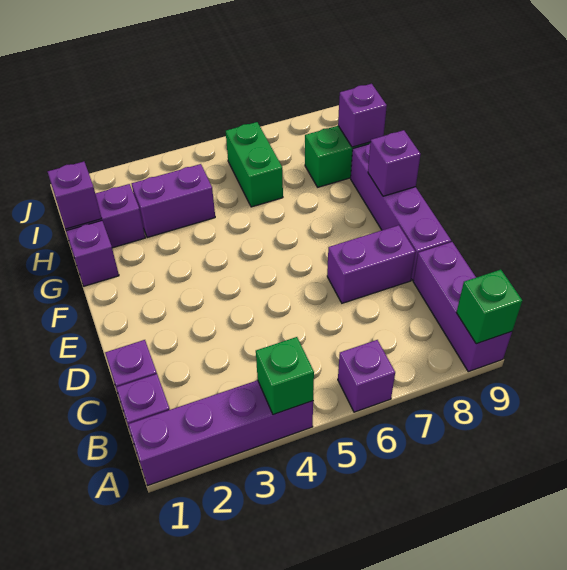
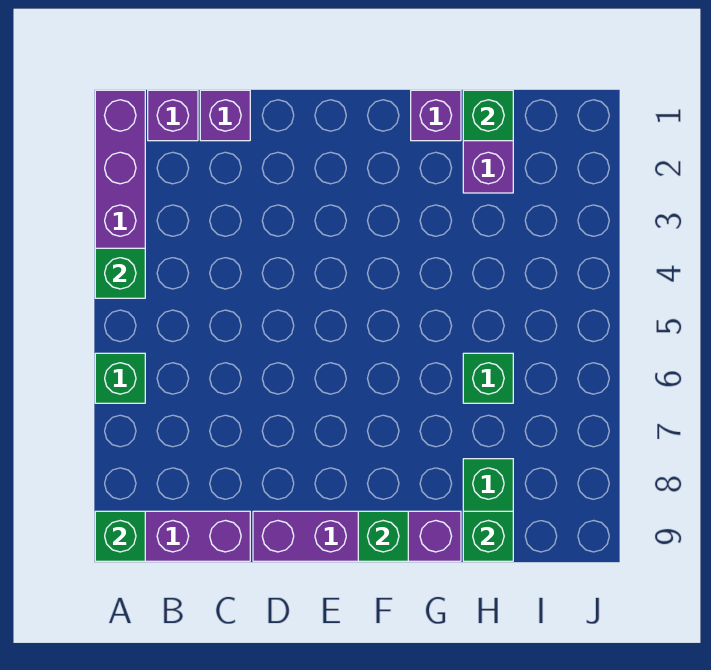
purple 1x1 brick [338,340,395,412] -> green 1x1 brick [95,353,145,403]
purple 1x2 brick [327,225,415,303] -> none
purple 1x1 brick [368,130,421,196] -> green 1x1 brick [358,511,408,561]
purple 1x1 brick [48,162,102,229] -> green 1x1 brick [463,90,513,141]
purple 1x2 brick [132,164,215,238] -> none
green 1x2 brick [226,122,283,207] -> green 1x1 brick [463,353,513,403]
purple 1x1 brick [338,84,387,147] -> green 1x1 brick [463,511,513,561]

